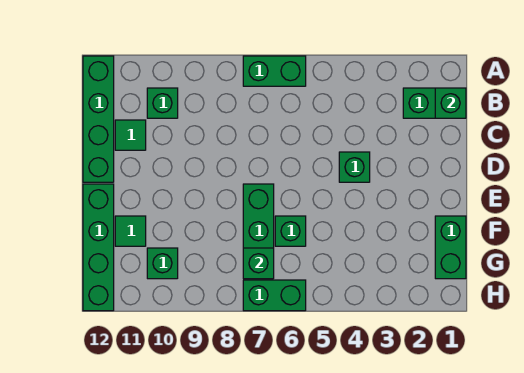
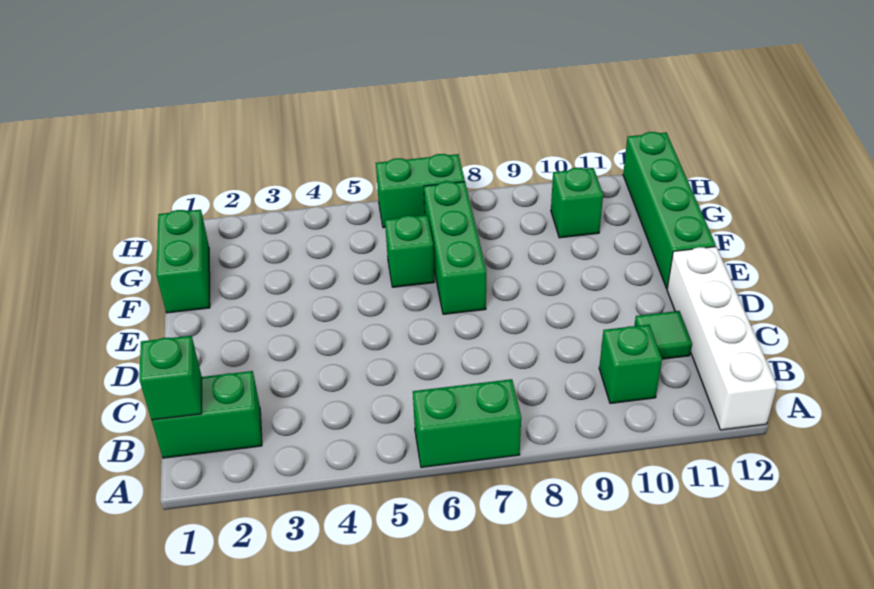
green 1x4 brick [83,56,114,182] -> white 1x4 brick [667,247,777,430]
green 1x1 brick [339,152,370,182] -> none
green 1x1 tile [115,216,146,246] -> none
green 1x1 brick [243,248,274,279] -> none

